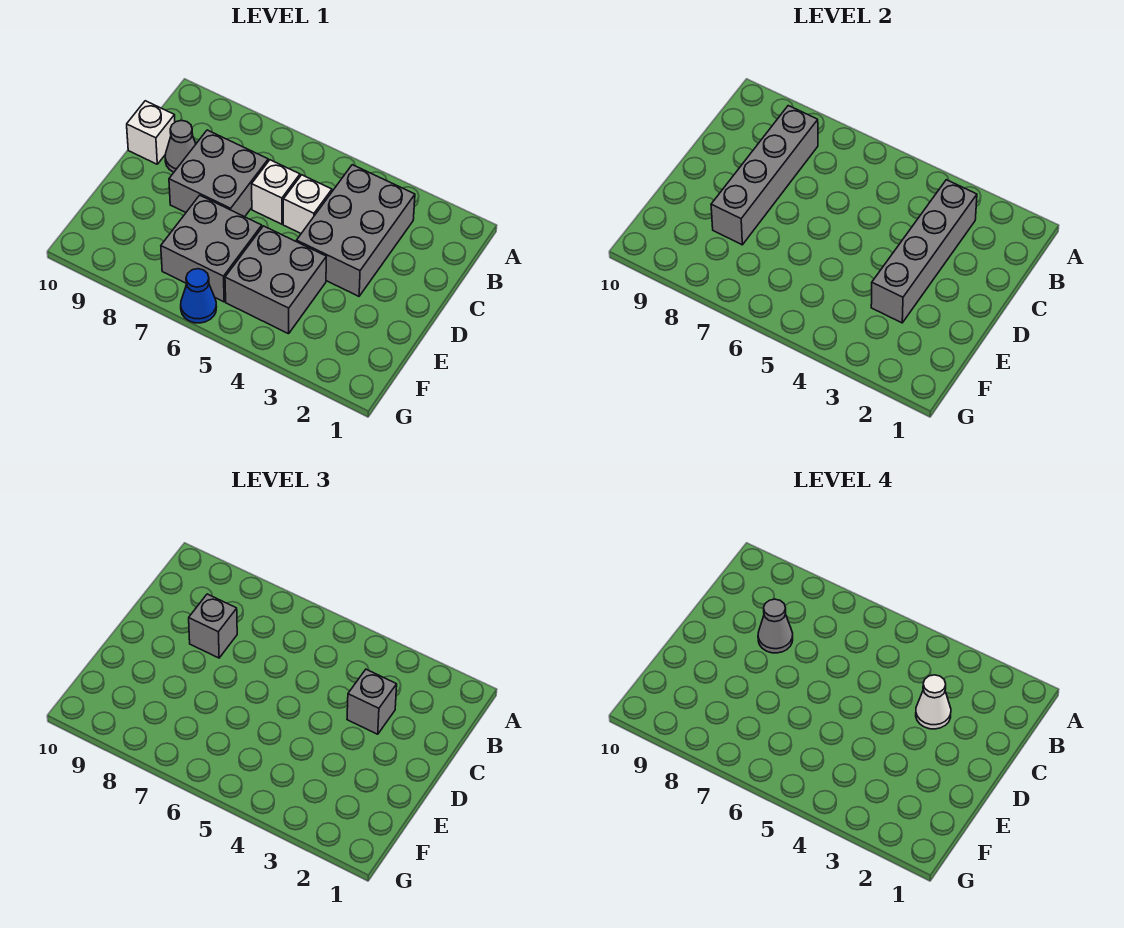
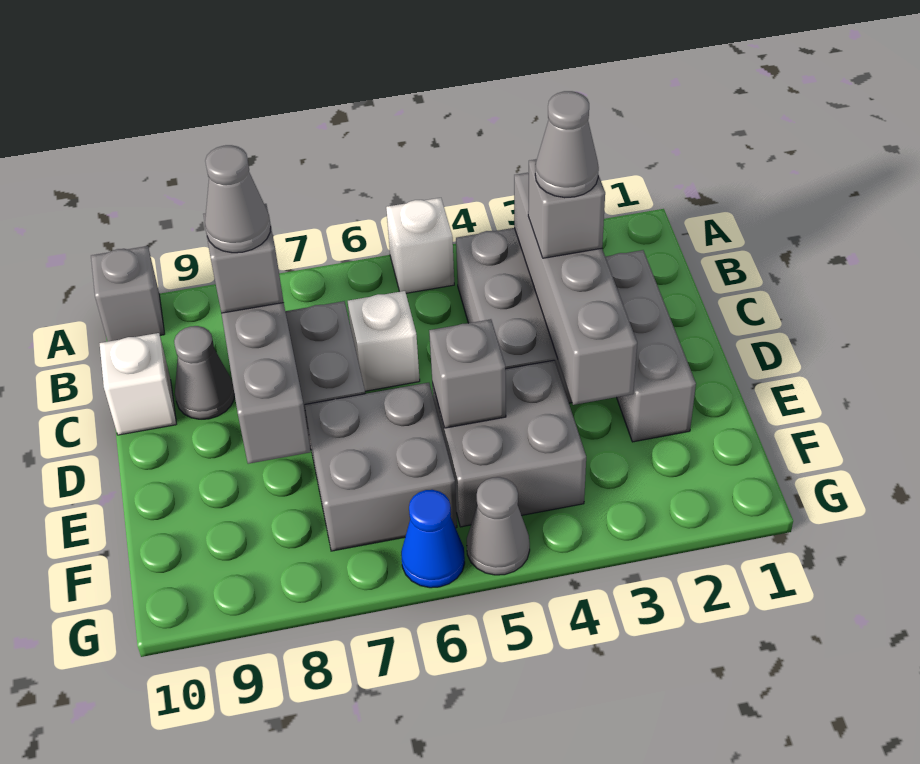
none -> grey 1x1 brick [91,246,165,342]
none -> grey 1x3 brick [606,250,696,442]
white 1x1 cone [916,675,951,729] -> grey 1x1 cone [535,91,599,198]
white 1x1 brick [283,175,332,233] -> white 1x1 brick moved to [386,198,454,293]
none -> grey 1x1 brick [429,319,506,428]
none -> grey 1x1 cone [467,477,530,575]

